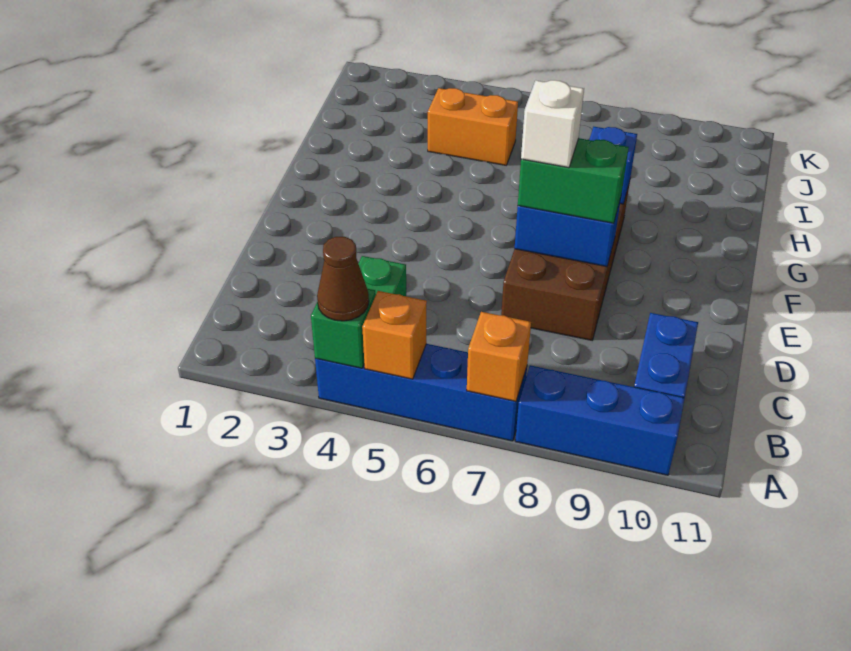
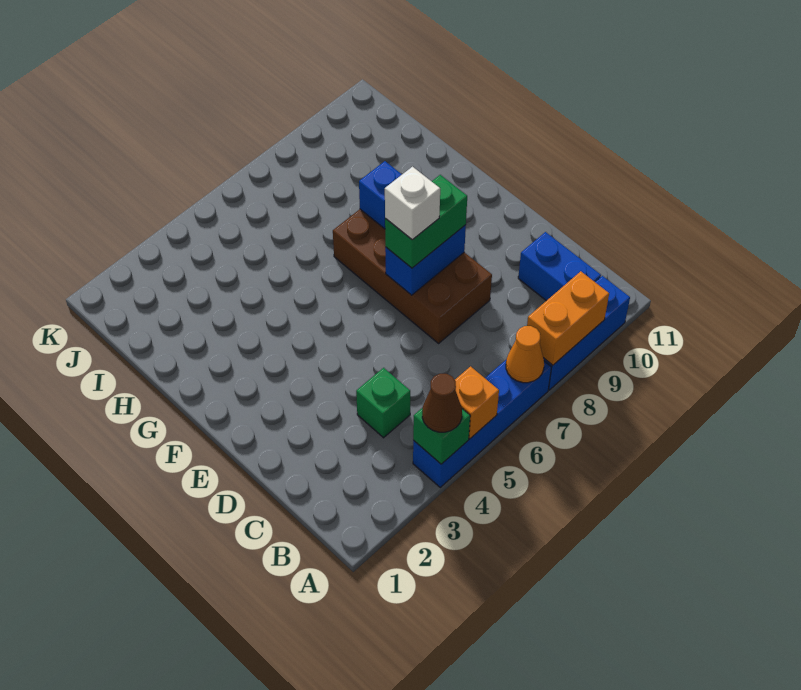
orange 1x1 brick [467,312,531,401] -> orange 1x1 cone [506,326,544,383]
orange 1x2 brick [428,88,518,165] -> orange 1x2 brick moved to [527,271,609,365]

